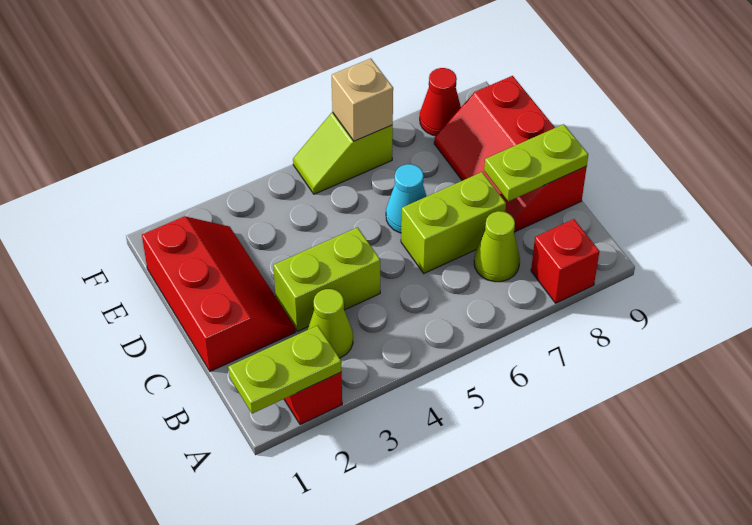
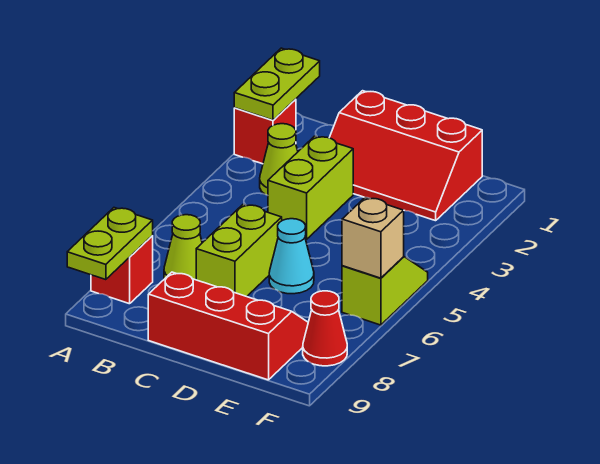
lime 1x2 plate [484,124,588,201] -> lime 1x2 plate moved to [67,208,153,280]

